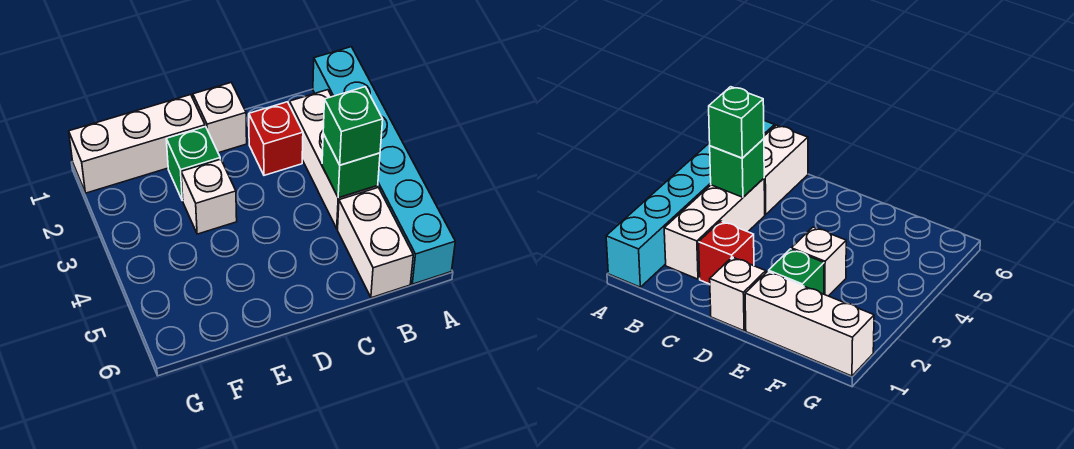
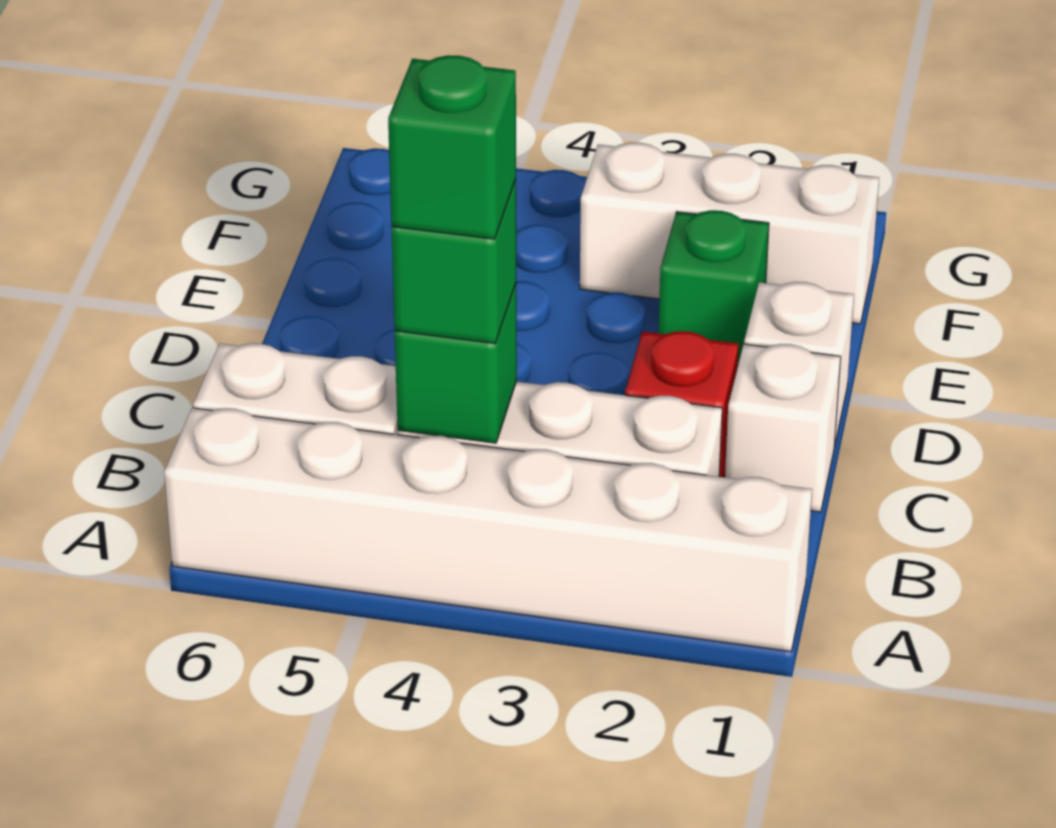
cyan 1x6 brick [313,47,455,284] -> white 1x6 brick [164,408,812,651]
none -> green 1x1 brick [388,55,516,239]
white 1x3 brick [69,95,205,193] -> white 1x3 brick turned to [580,142,879,324]
white 1x1 brick [181,159,237,234] -> white 1x1 brick moved to [725,344,841,512]

